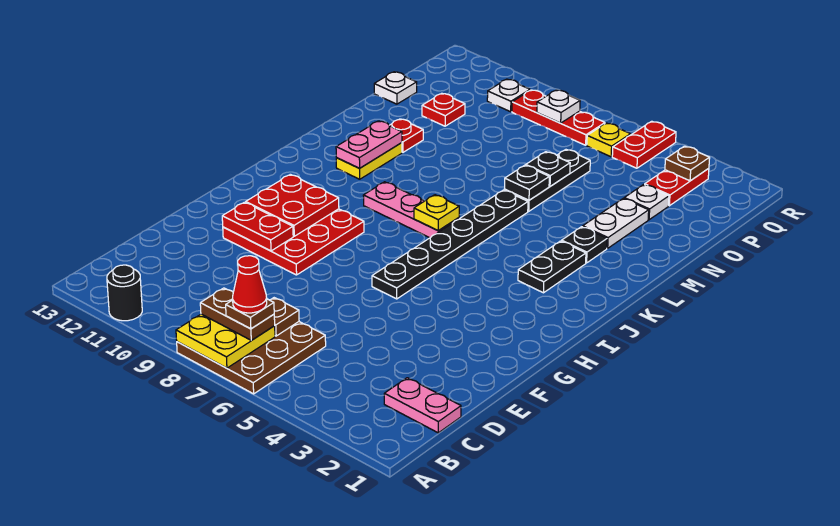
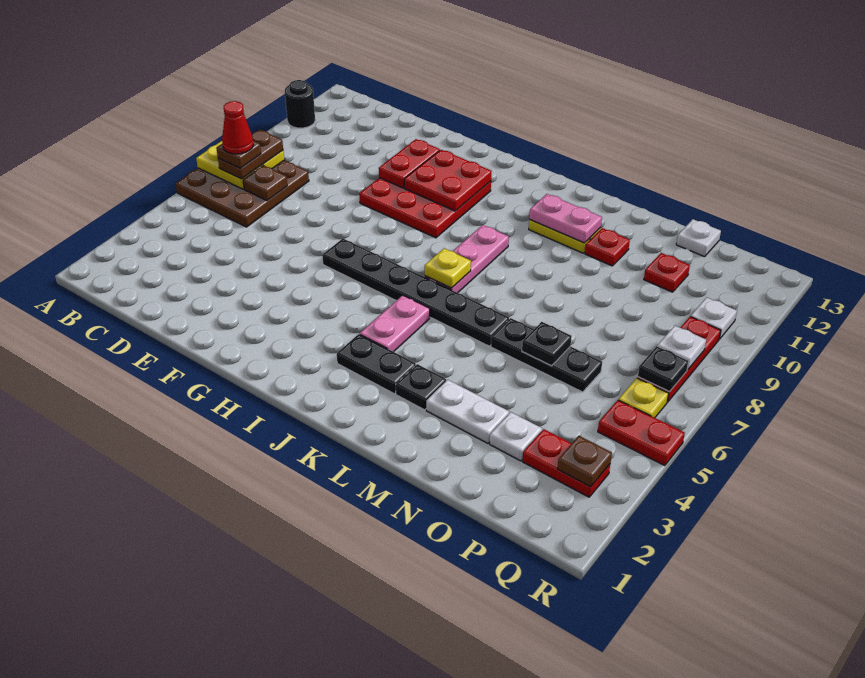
pink 1x2 plate [384,378,461,433] -> pink 1x2 plate moved to [360,295,430,352]
black 1x1 plate [505,165,549,200] -> black 1x1 plate moved to [638,346,689,392]

